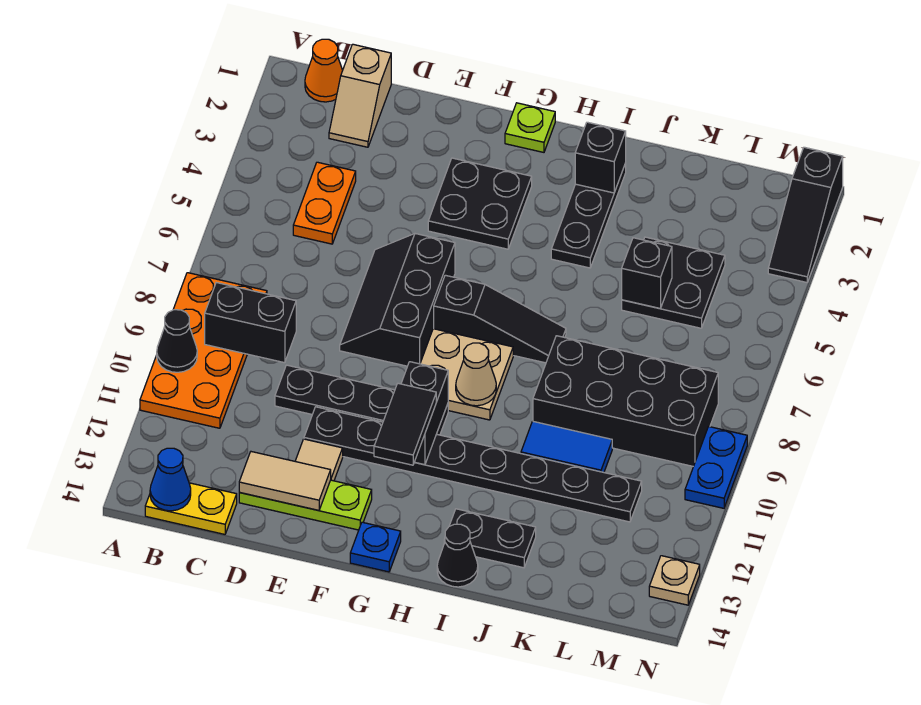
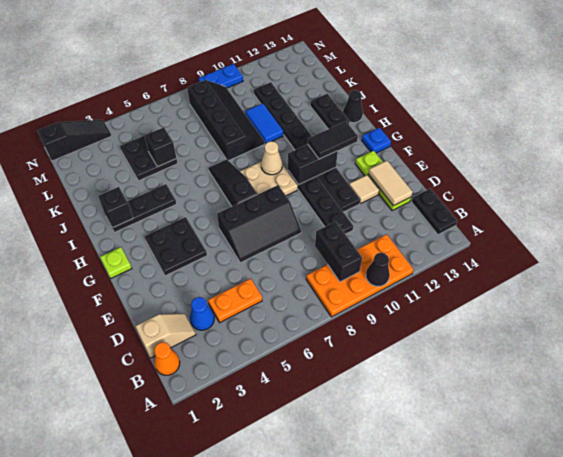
yellow 1x2 plate [145,483,237,534] -> black 1x2 plate [412,189,457,235]
blue 1x1 cone [150,448,191,511] -> blue 1x1 cone moved to [190,297,214,330]
black 2x4 brick [533,336,718,466] -> black 2x4 slope [187,80,265,161]
tan 1x1 plate [649,556,700,605] -> none

